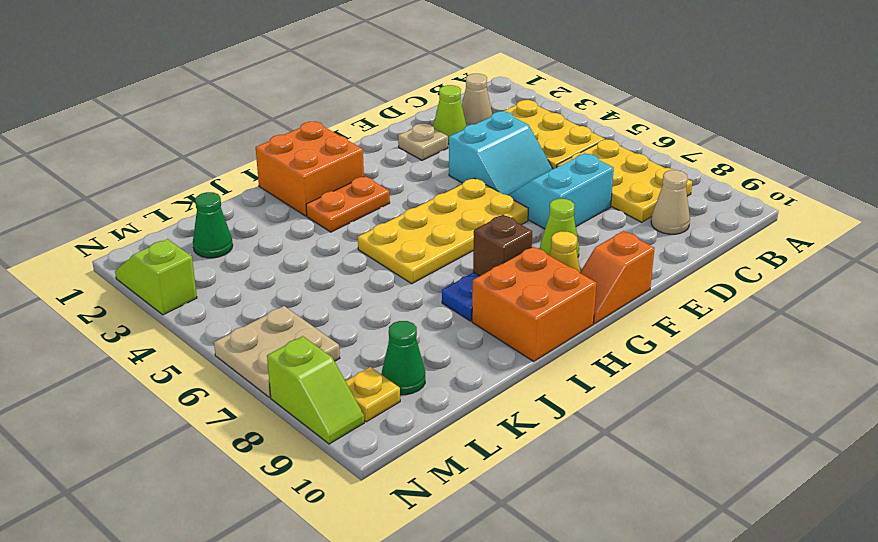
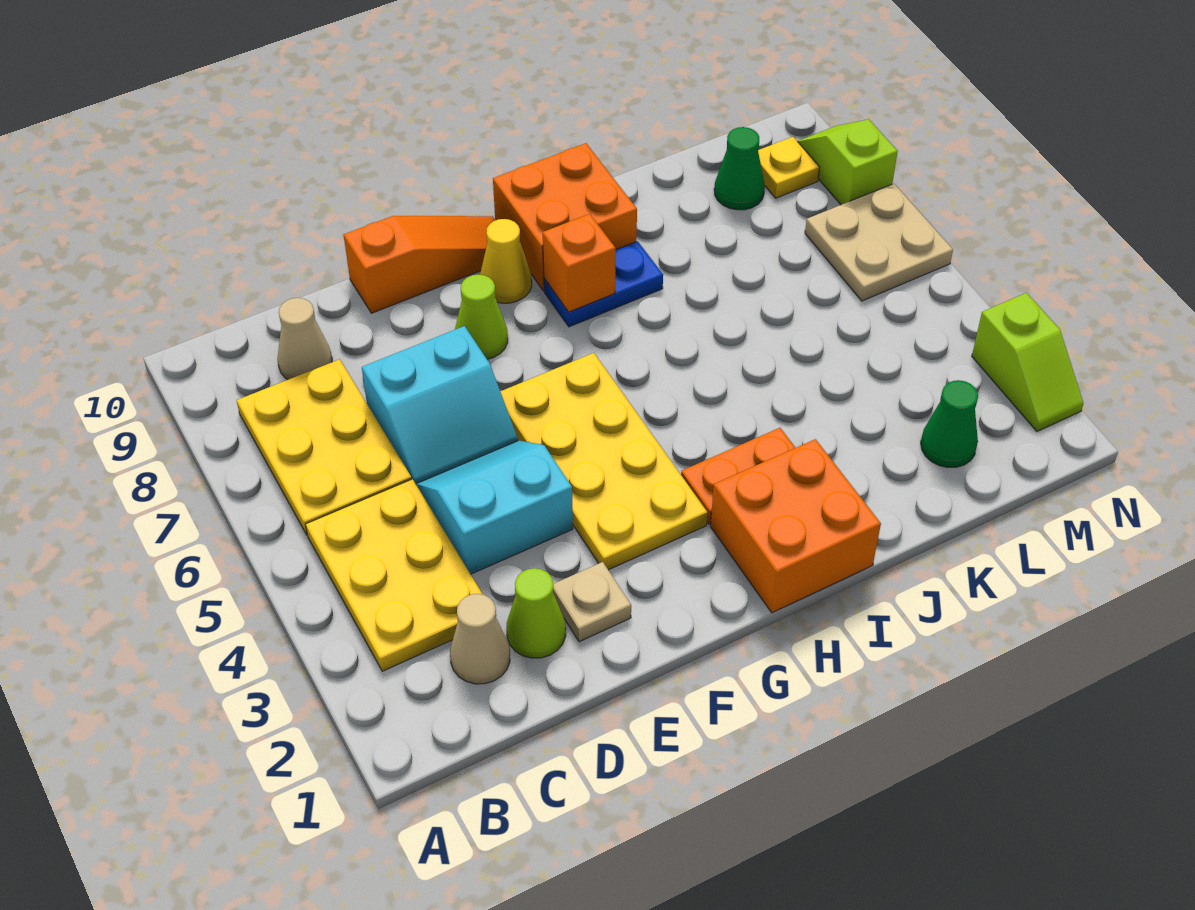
yellow 2x4 plate [358,178,528,284] -> yellow 2x4 plate turned to [500,353,708,570]
orange 1x2 slope [580,231,655,324] -> orange 1x3 slope [344,216,495,313]
brown 1x1 brick [473,215,532,276] -> orange 1x1 brick [543,214,616,312]

